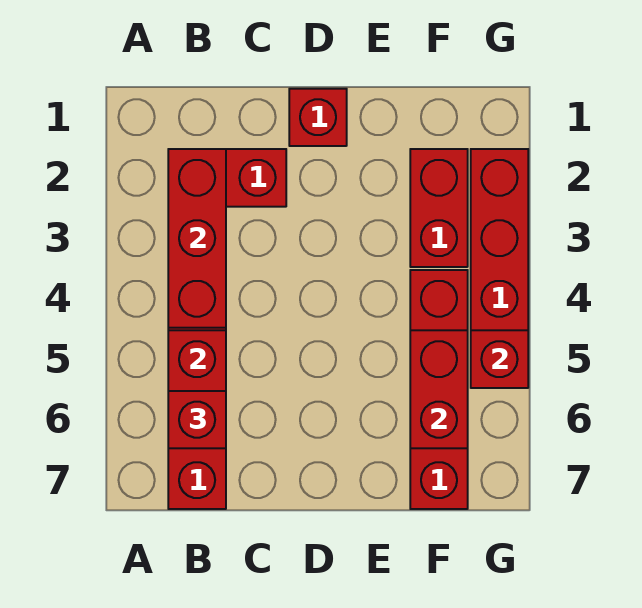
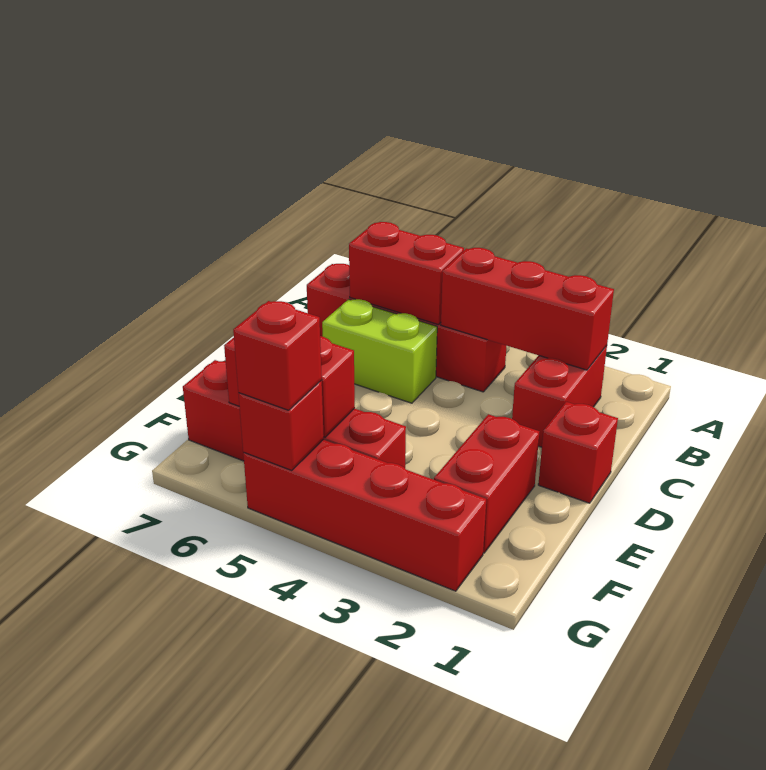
red 1x1 brick [168,391,226,448] -> red 1x1 brick moved to [233,301,322,410]
none -> lime 1x2 brick [322,299,437,403]
red 1x2 brick [410,149,468,267] -> red 1x2 brick turned to [434,414,539,553]

